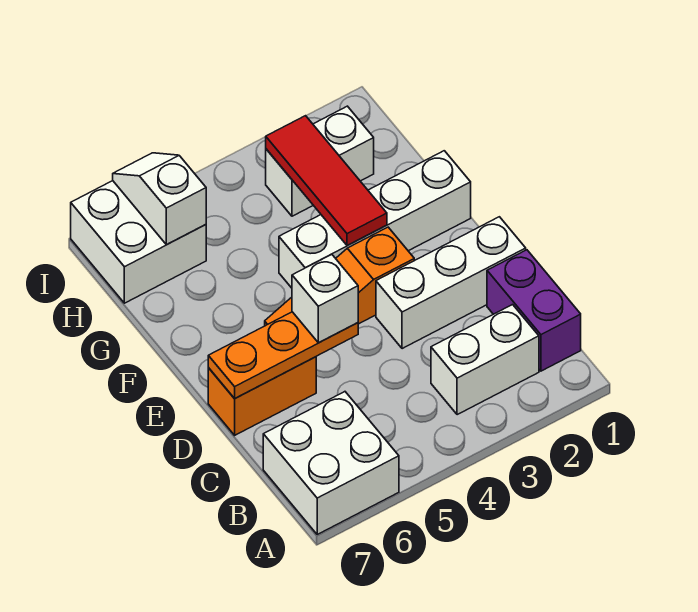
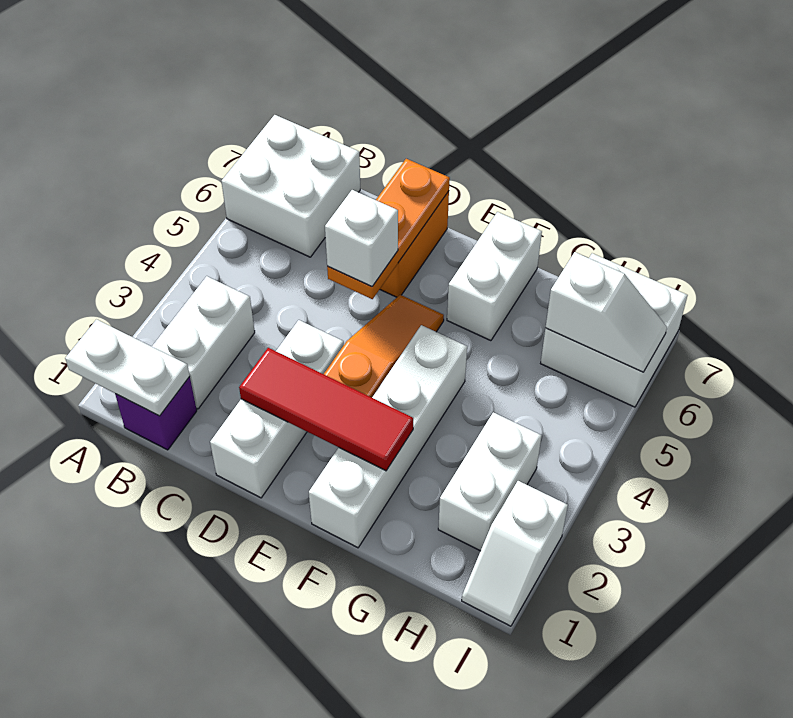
none -> white 1x2 plate [65,320,190,416]
purple 1x2 brick [487,250,581,371] -> purple 1x1 brick [115,377,197,450]
red 1x3 tile [266,116,387,246] -> red 1x3 tile moved to [239,348,413,471]
none -> white 1x2 brick [447,212,542,341]
none -> white 1x2 slope [462,481,568,626]

